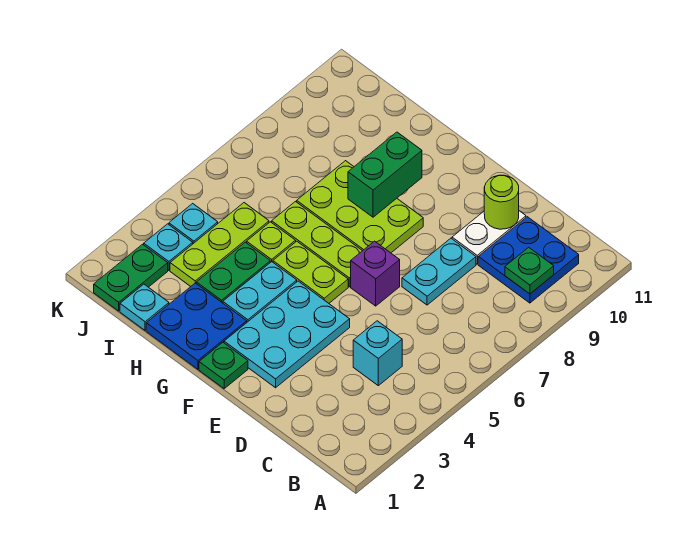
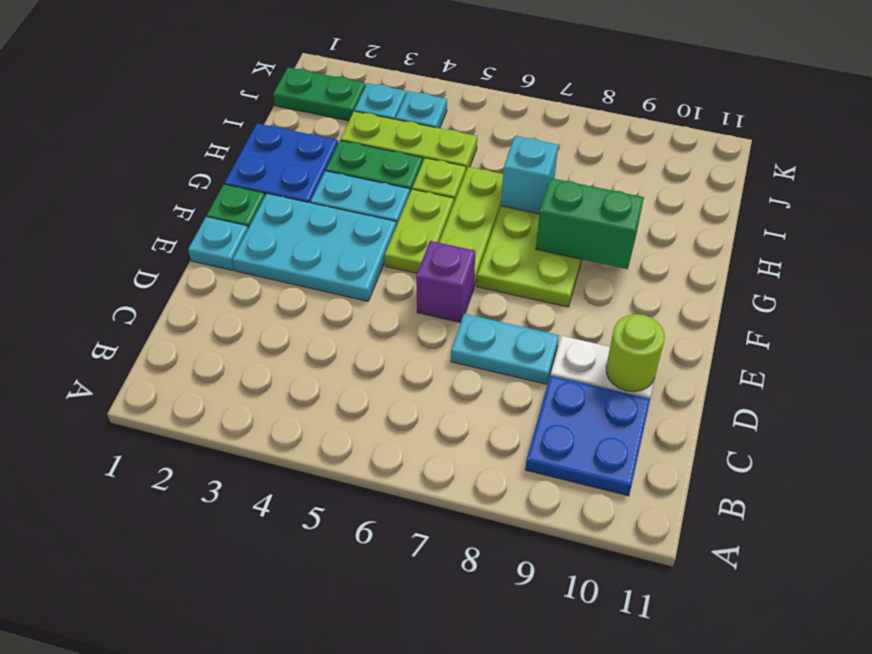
green 1x1 plate [505,247,554,294] -> none
cyan 1x1 brick [353,321,402,386] -> cyan 1x1 brick moved to [501,136,558,214]
cyan 1x1 plate [120,284,169,330] -> cyan 1x1 plate moved to [188,217,248,270]

